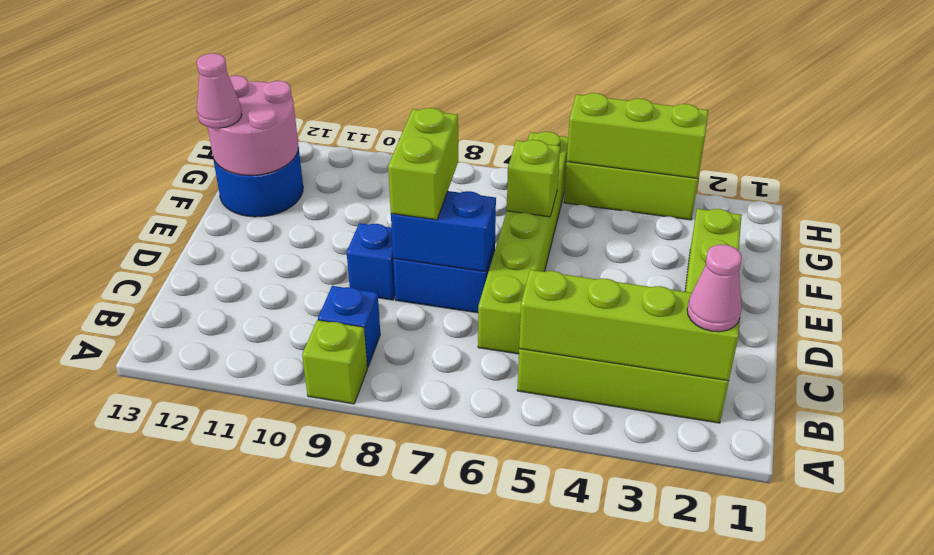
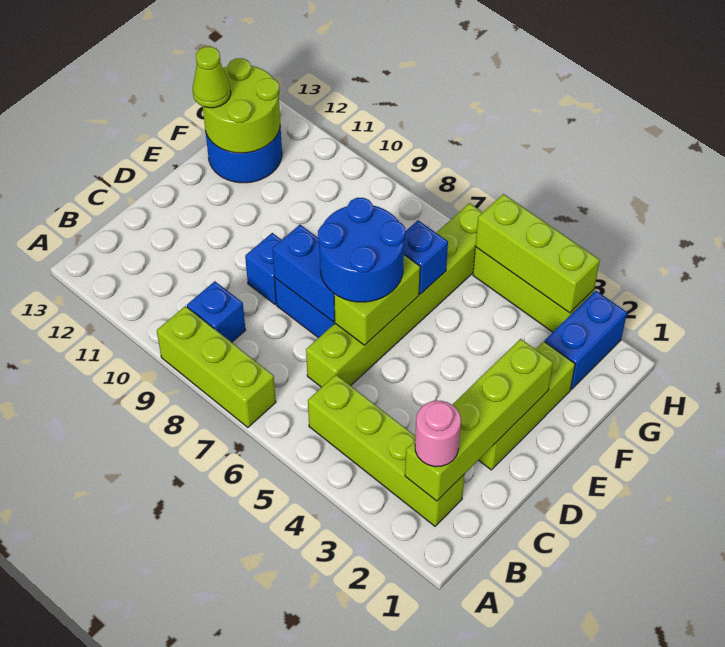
lime 1x1 brick [302,320,367,404] -> lime 1x3 brick [157,306,276,427]
lime 1x4 brick [519,270,740,381] -> lime 1x4 brick turned to [405,339,553,501]
pink 1x1 cone [687,245,742,332] -> pink 1x1 round brick [415,401,461,467]
none -> blue 2x2 round brick [318,198,406,302]
lime 1x2 brick [388,108,458,220] -> lime 1x2 brick moved to [334,255,420,345]
lime 1x1 brick [507,140,560,217] -> blue 1x1 brick [404,220,448,294]
pink 2x2 round brick [208,76,299,175] -> lime 2x2 round brick [203,58,280,153]
pink 1x1 cone [197,53,242,128] -> lime 1x1 cone [193,47,231,108]
none -> blue 1x2 brick [545,291,627,389]

